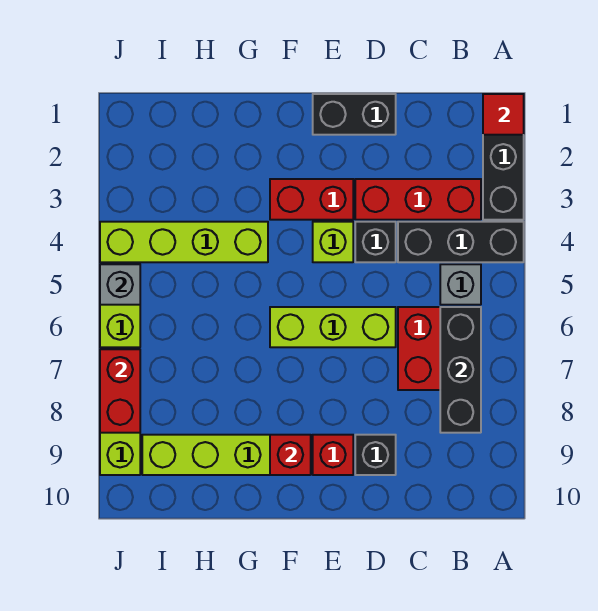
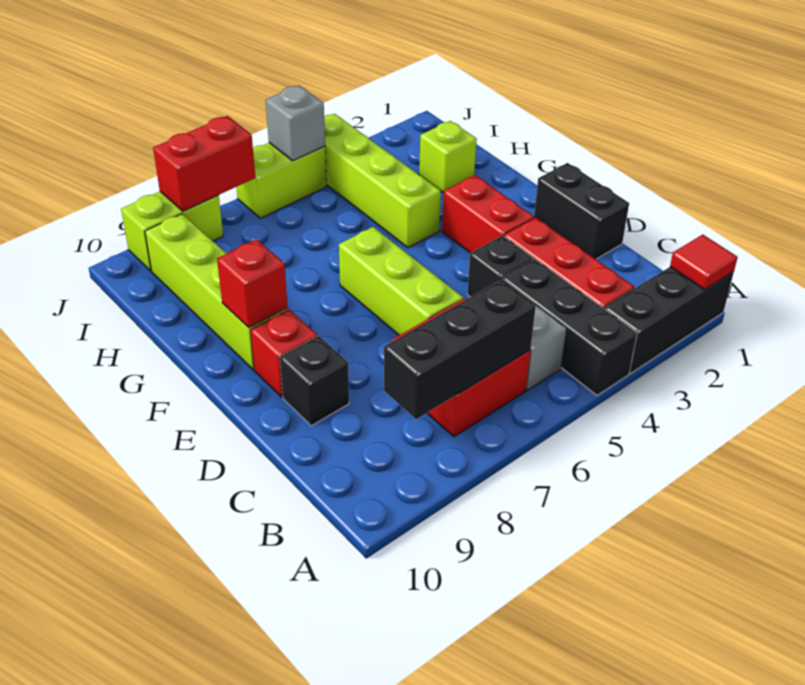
lime 1x1 brick [313,222,353,262] -> lime 1x1 brick moved to [419,121,477,193]

